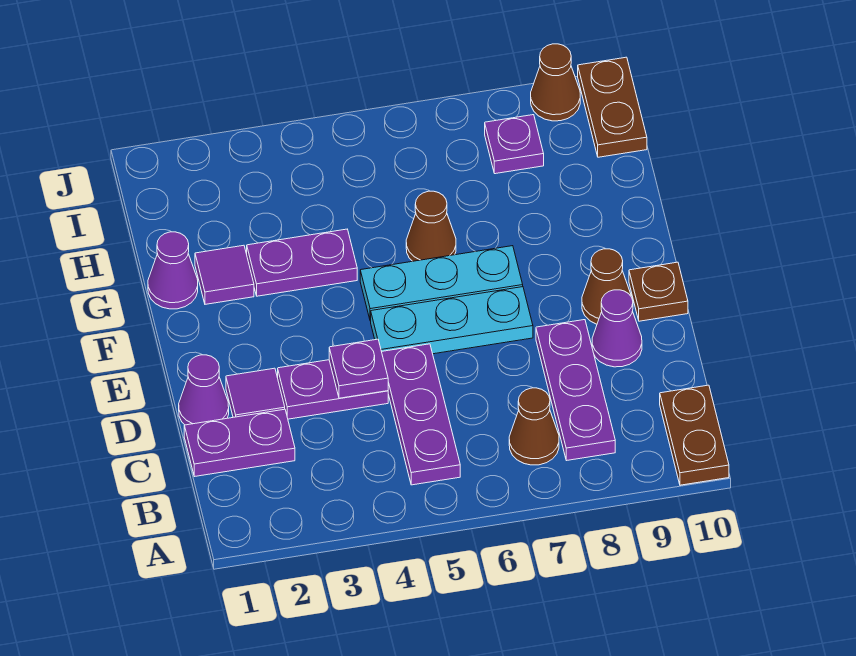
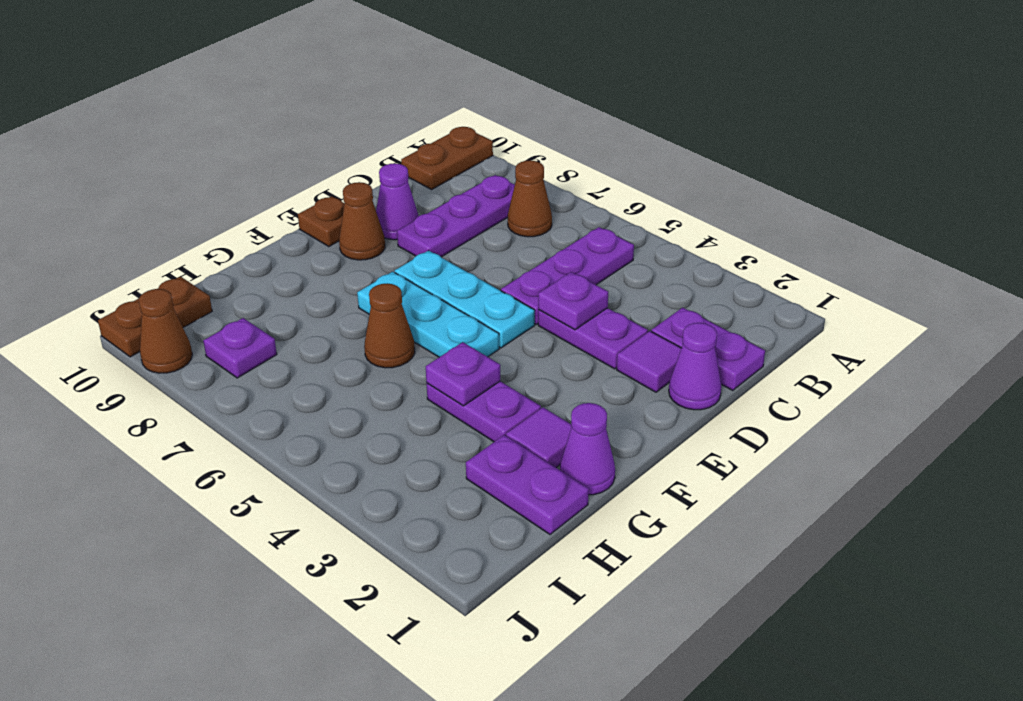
none -> purple 1x1 plate [426,342,500,406]
none -> purple 1x2 plate [466,435,589,534]

